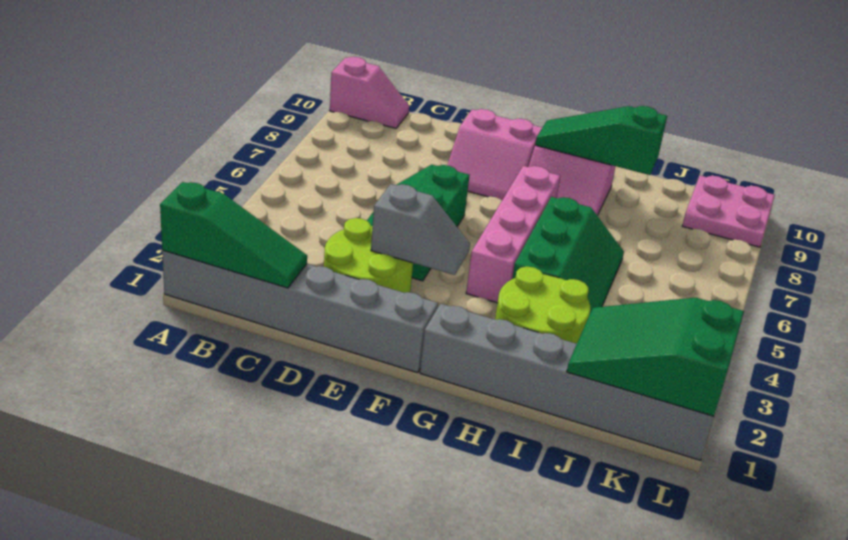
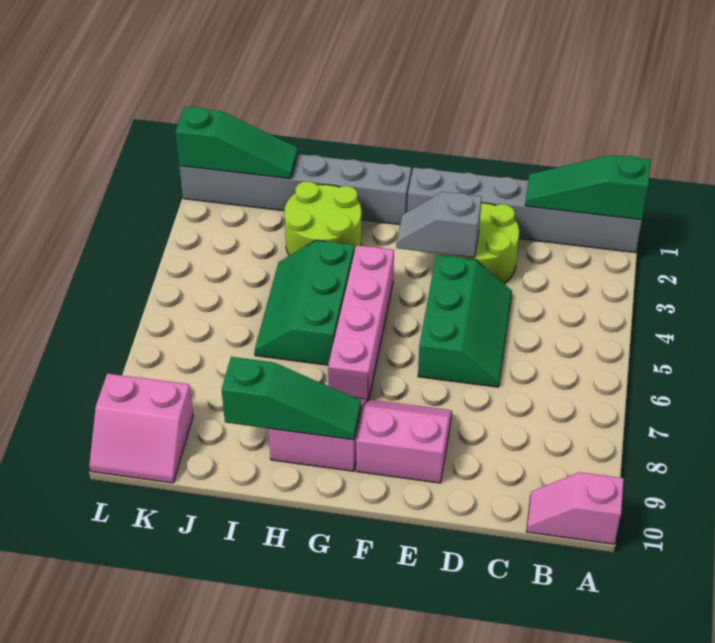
green 2x3 slope [567,298,744,416] -> green 1x3 slope [176,107,298,179]
pink 2x2 plate [682,176,775,247] -> pink 2x2 slope [89,374,193,483]

